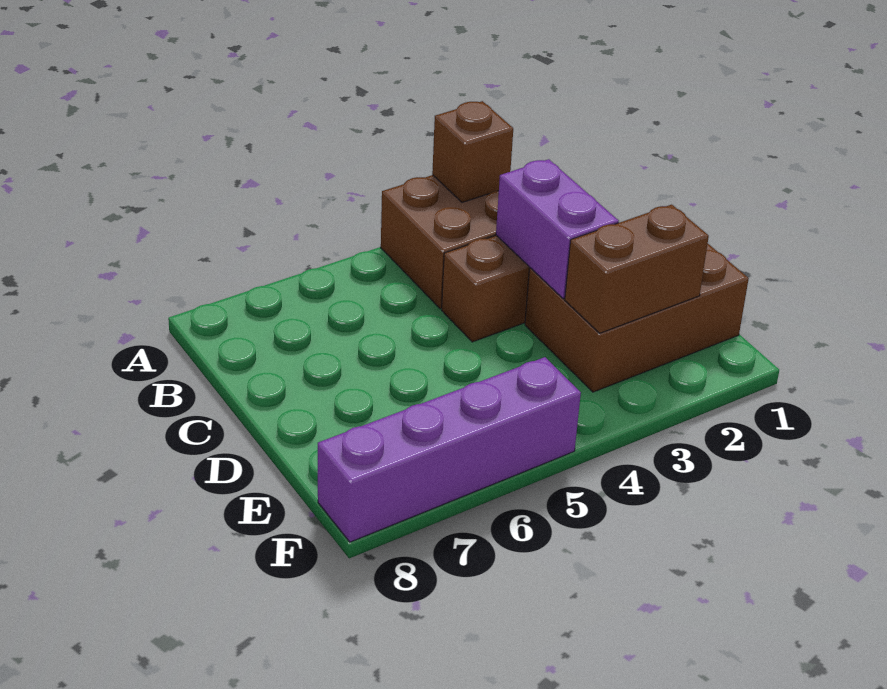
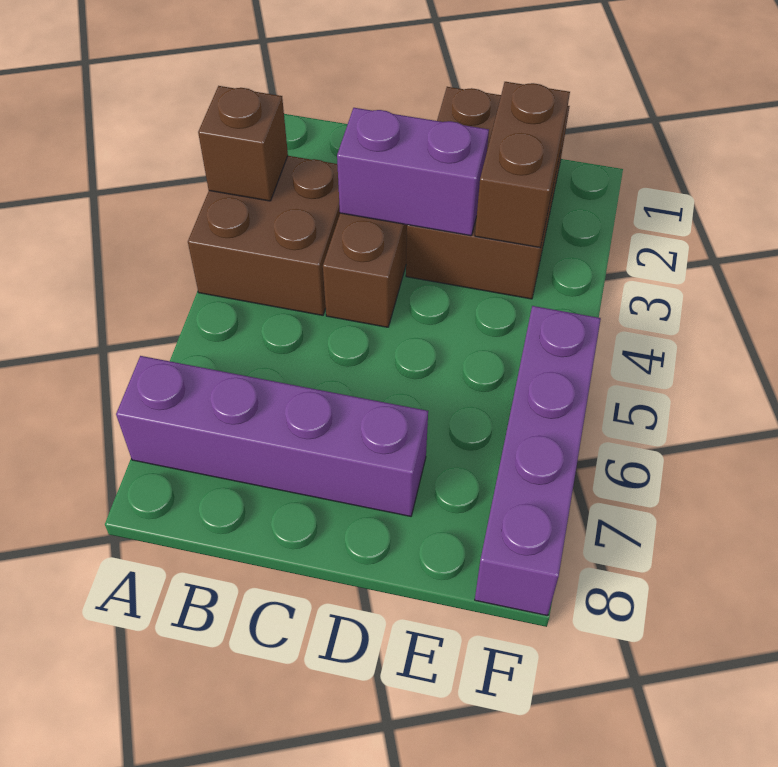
none -> purple 1x4 brick [116,356,428,516]

